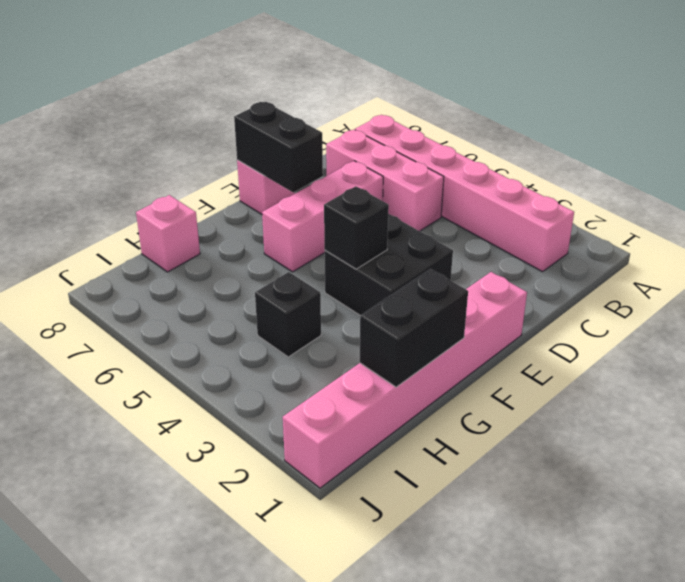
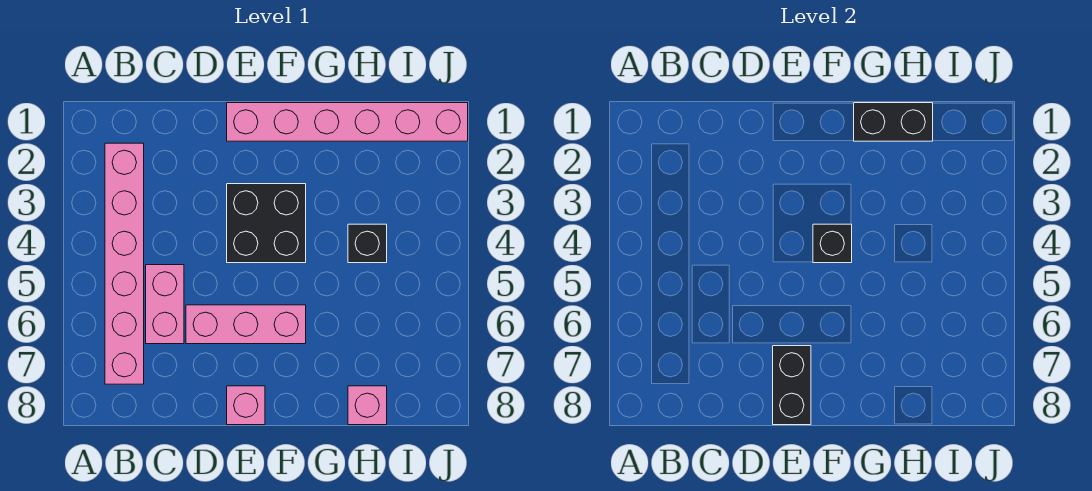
pink 1x3 brick [326,130,444,231] -> pink 1x2 brick [146,265,184,344]

